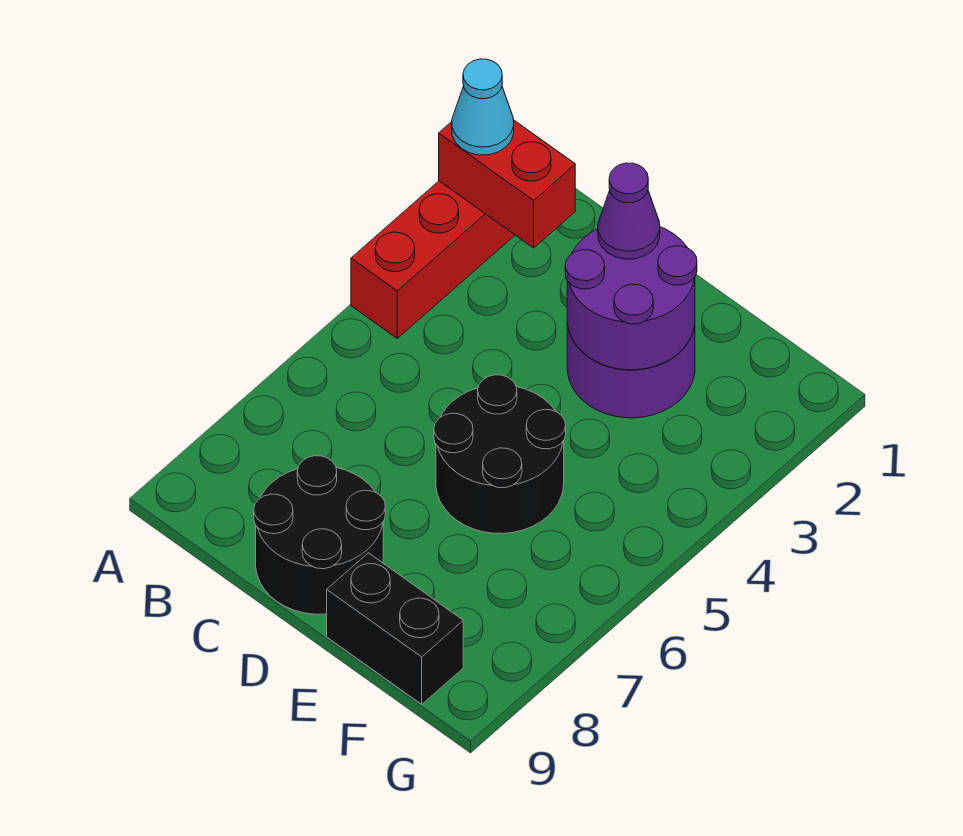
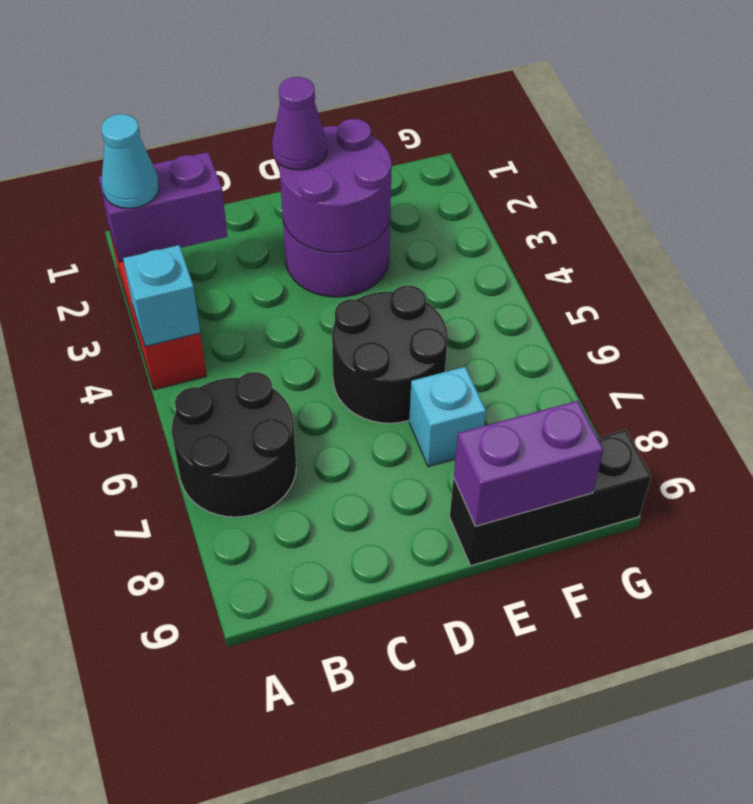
red 1x2 brick [439,120,575,248] -> purple 1x2 brick [98,152,228,262]
none -> cyan 1x1 brick [123,245,200,346]
black 2x2 round brick [254,456,385,614] -> black 2x2 round brick moved to [172,372,296,517]
none -> cyan 1x1 brick [409,367,486,467]
black 1x2 brick [327,553,463,704] -> black 1x3 brick [450,430,651,566]
none -> purple 1x2 brick [454,401,603,526]

